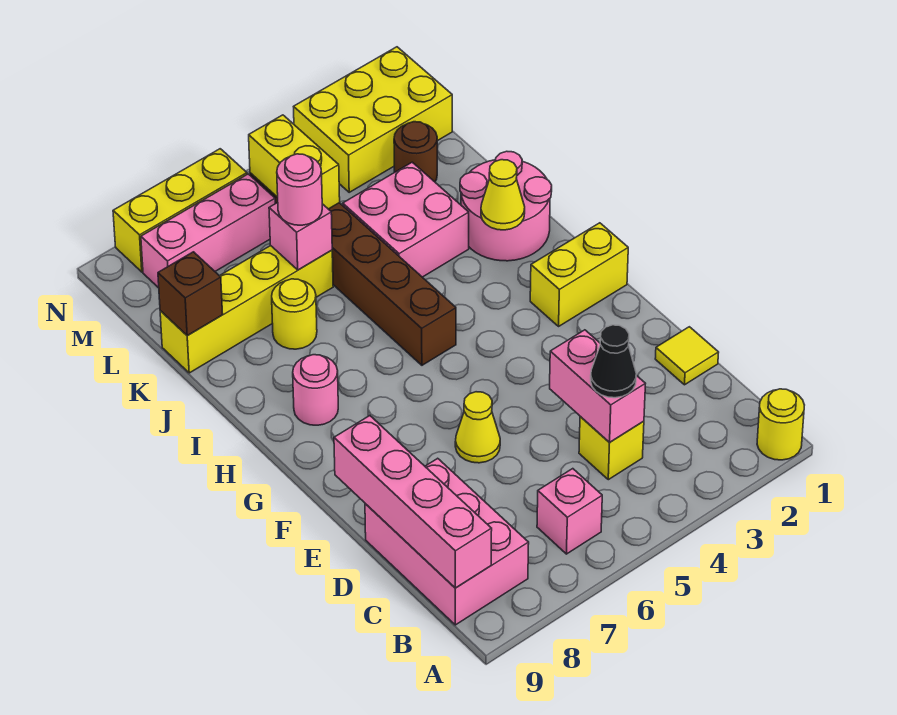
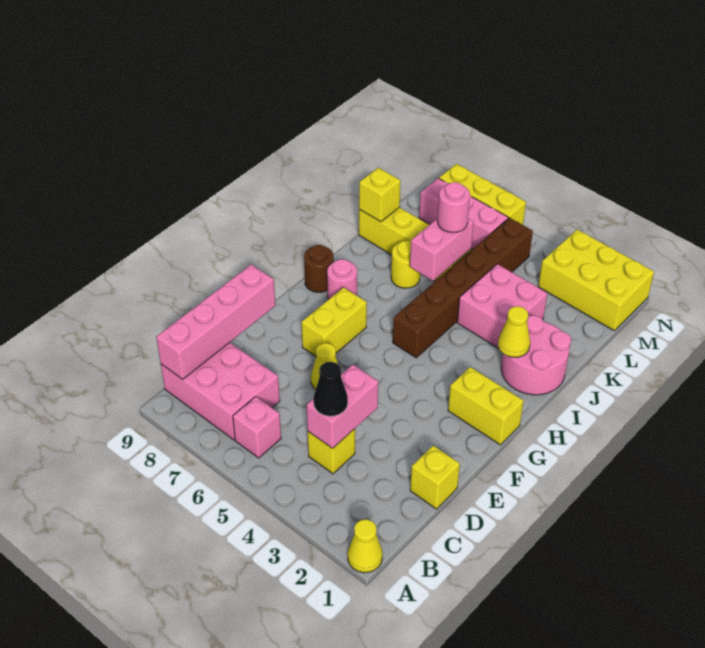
yellow 1x1 round brick [757,389,804,460] -> yellow 1x1 cone [348,519,382,573]
pink 2x3 brick [365,458,529,625] -> pink 2x3 brick turned to [161,342,280,440]
yellow 1x1 tile [655,327,719,385] -> yellow 1x1 brick [410,446,460,509]
pink 1x1 brick [269,203,332,270] -> pink 1x2 brick [410,218,474,281]
brown 1x1 brick [158,252,223,336] -> yellow 1x1 brick [359,168,400,222]
brown 1x1 round brick [394,122,437,182] -> brown 1x1 round brick moved to [304,245,334,292]
yellow 1x2 brick [249,115,340,209] -> yellow 1x2 brick moved to [301,287,367,356]

